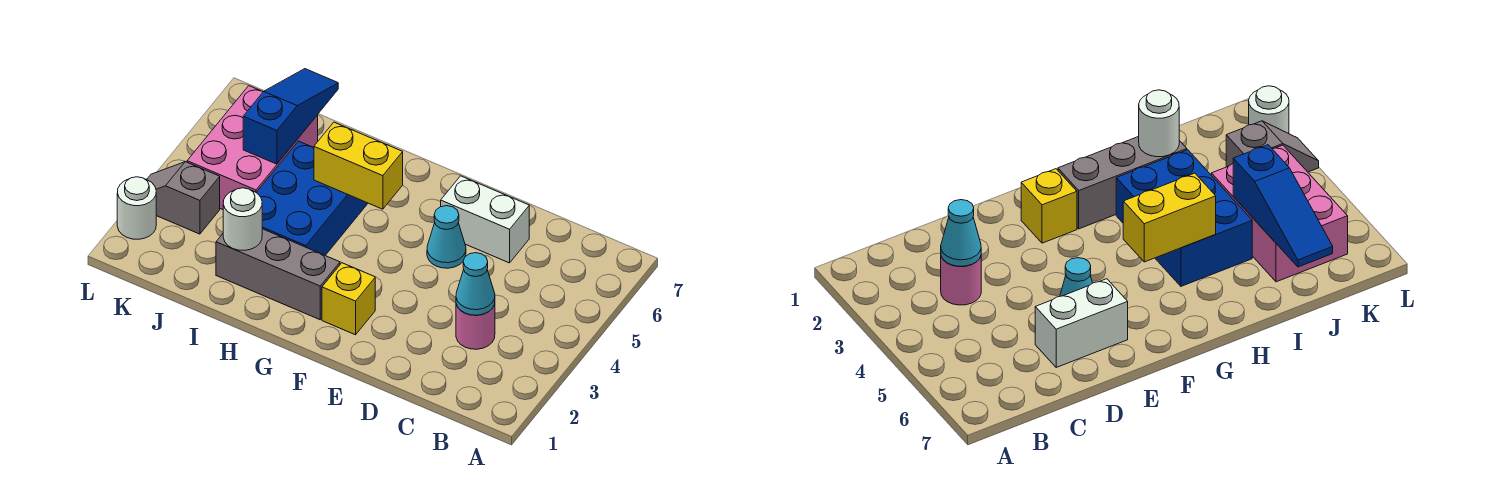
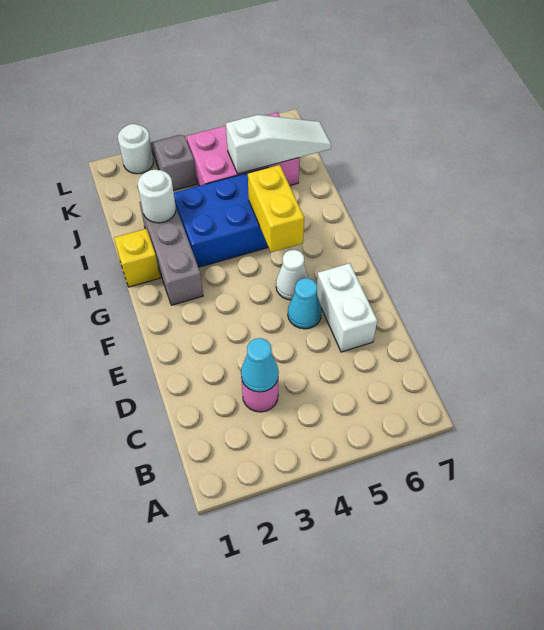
yellow 1x1 brick [322,263,375,335] -> yellow 1x1 brick moved to [114,229,160,287]
none -> white 1x1 cone [276,250,308,300]
blue 1x3 slope [243,69,338,164] -> white 1x3 slope [226,115,331,174]

